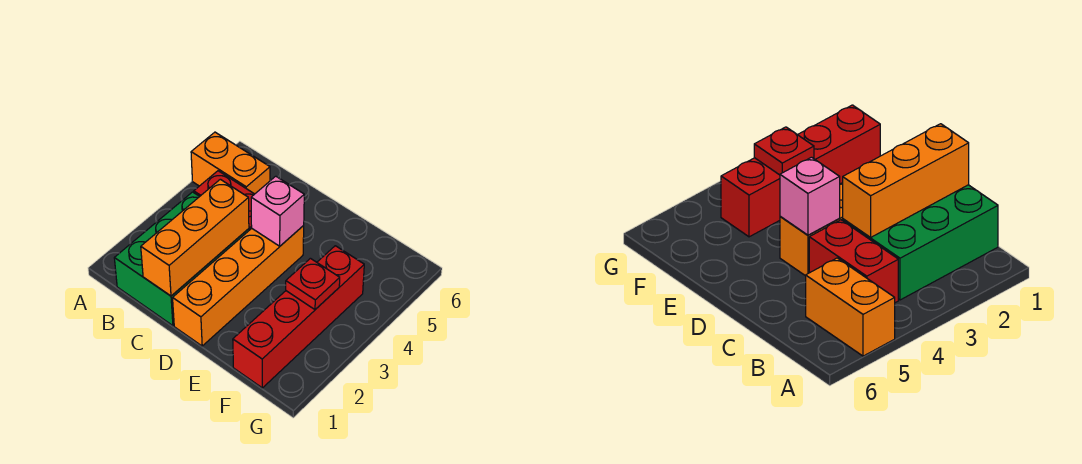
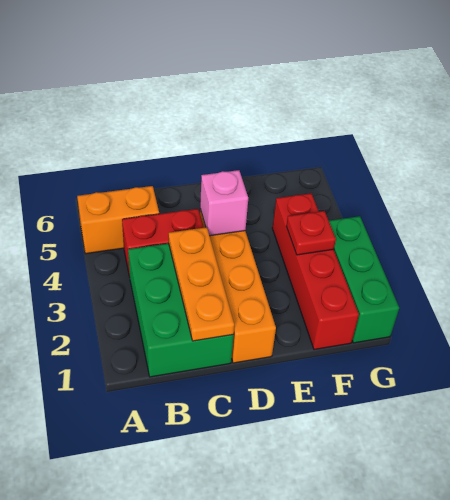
orange 1x3 brick [141,179,249,296] -> orange 1x3 plate [169,227,234,341]
none -> green 1x3 brick [329,216,399,343]

